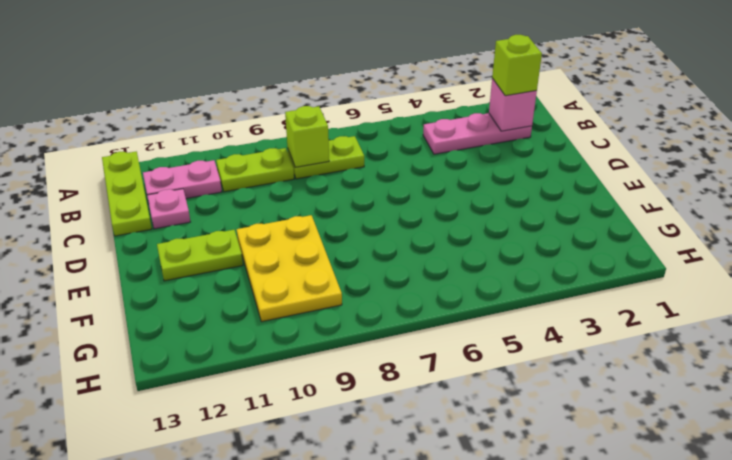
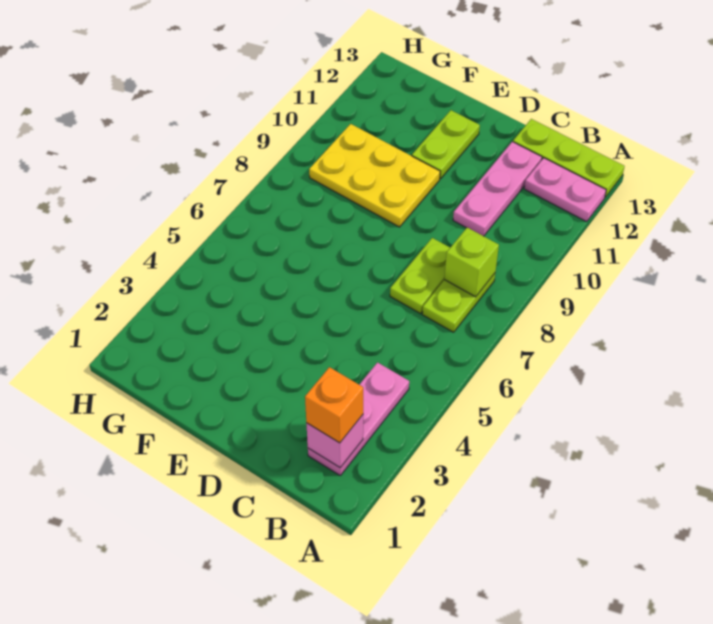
lime 1x1 brick [492,35,542,96] -> orange 1x1 brick [305,367,363,443]
lime 1x2 plate [216,148,294,192] -> lime 1x2 plate moved to [390,238,450,314]
pink 1x2 plate [143,160,222,199] -> pink 1x2 plate turned to [524,158,606,222]
pink 1x1 plate [147,189,190,229] -> pink 1x3 plate [453,142,542,236]

